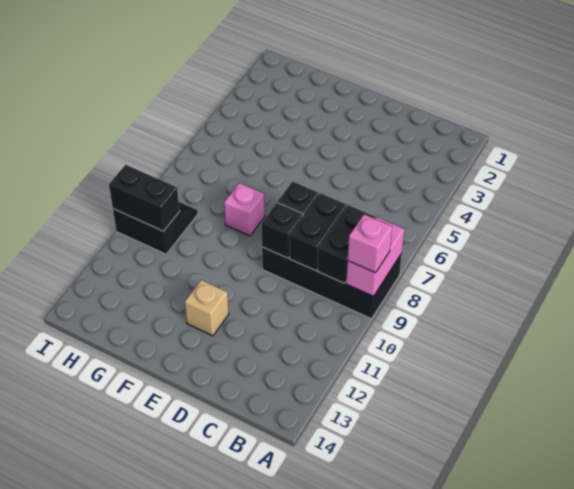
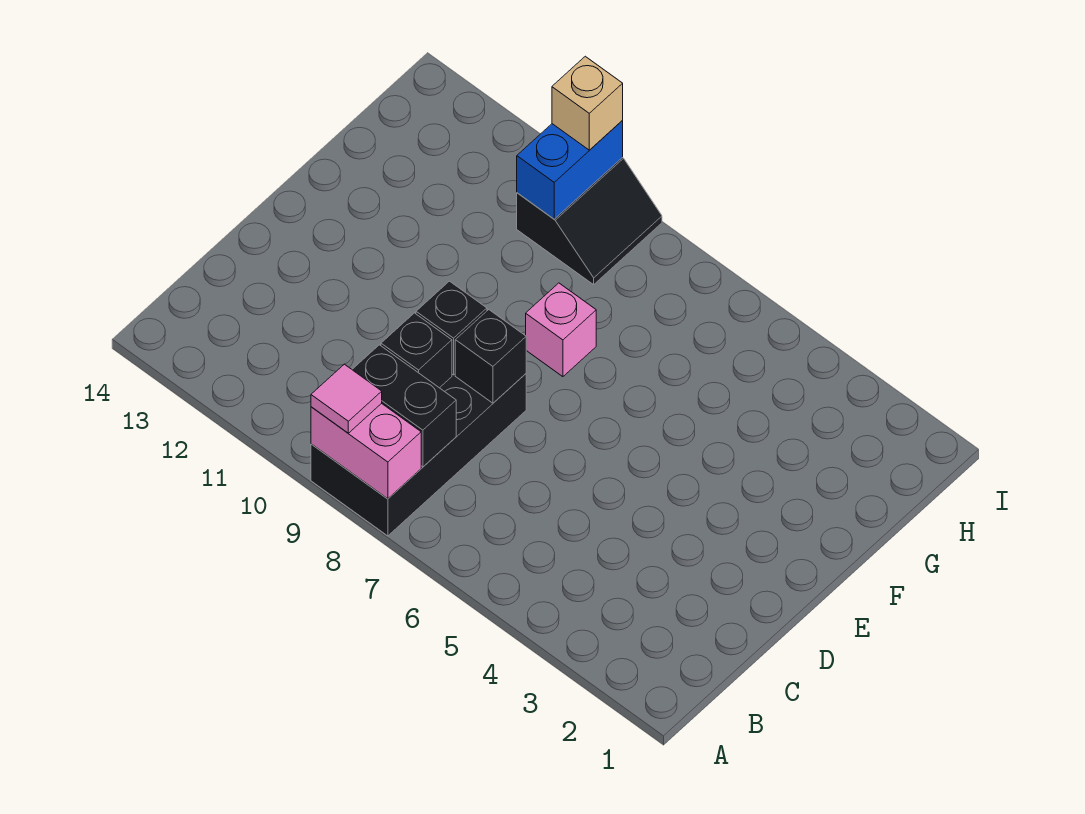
pink 1x1 brick [348,214,392,273] -> pink 1x1 tile [311,364,382,433]
black 1x2 brick [290,193,347,271] -> black 1x1 brick [381,313,452,388]
tan 1x1 brick [185,280,229,336] -> tan 1x1 brick moved to [552,56,623,150]
black 1x2 brick [109,165,179,231] -> blue 1x2 brick [517,121,623,219]

